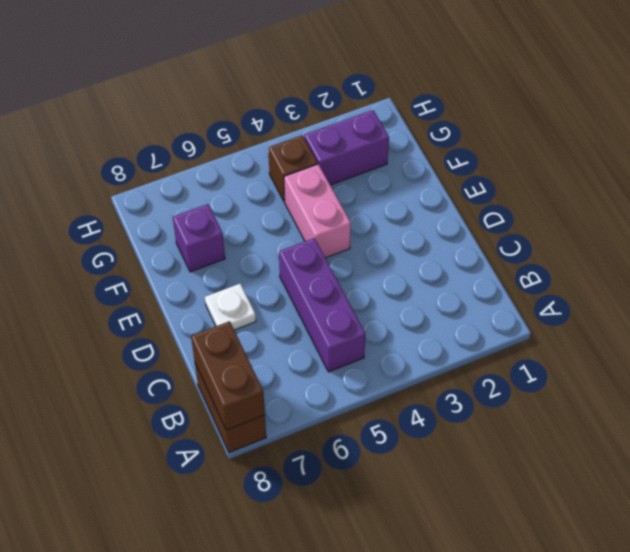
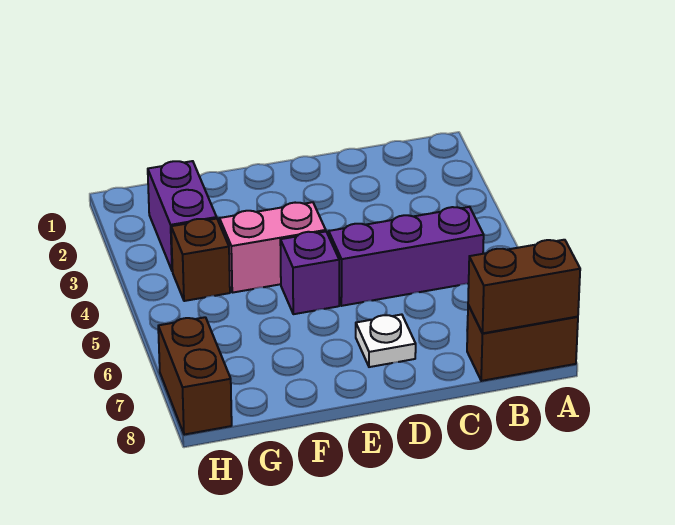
purple 1x1 brick [173,204,225,272] -> purple 1x1 brick moved to [280,232,339,314]
none -> brown 1x2 brick [158,317,232,435]

